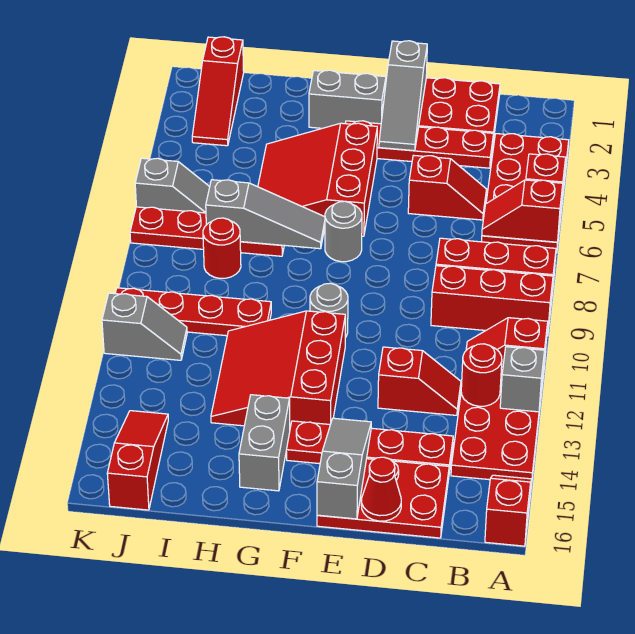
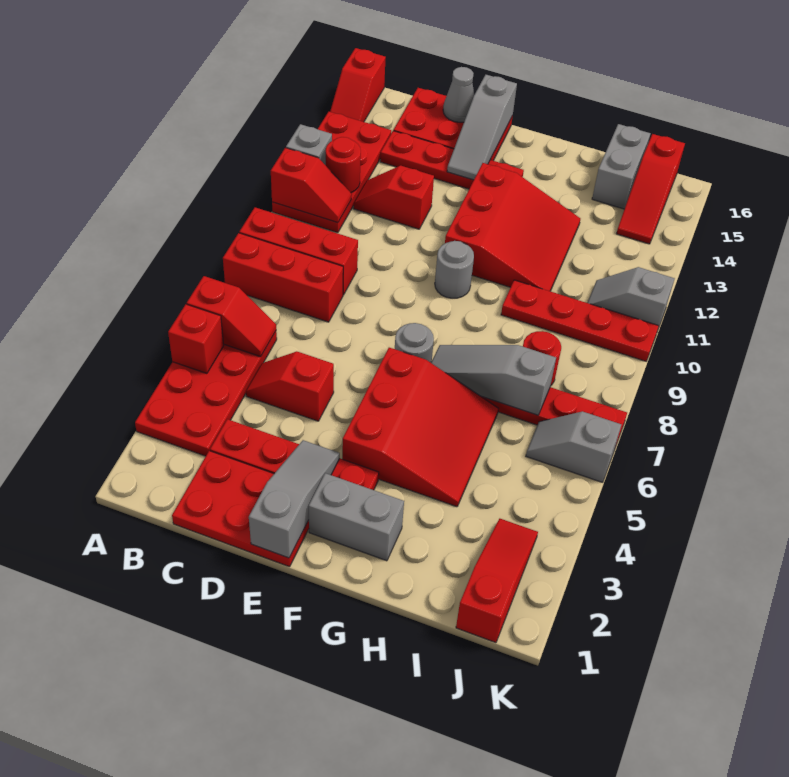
red 1x1 cone [361,457,401,521] -> grey 1x1 cone [443,67,474,122]
grey 1x2 brick [239,395,290,491] -> grey 1x2 brick moved to [592,124,651,209]

